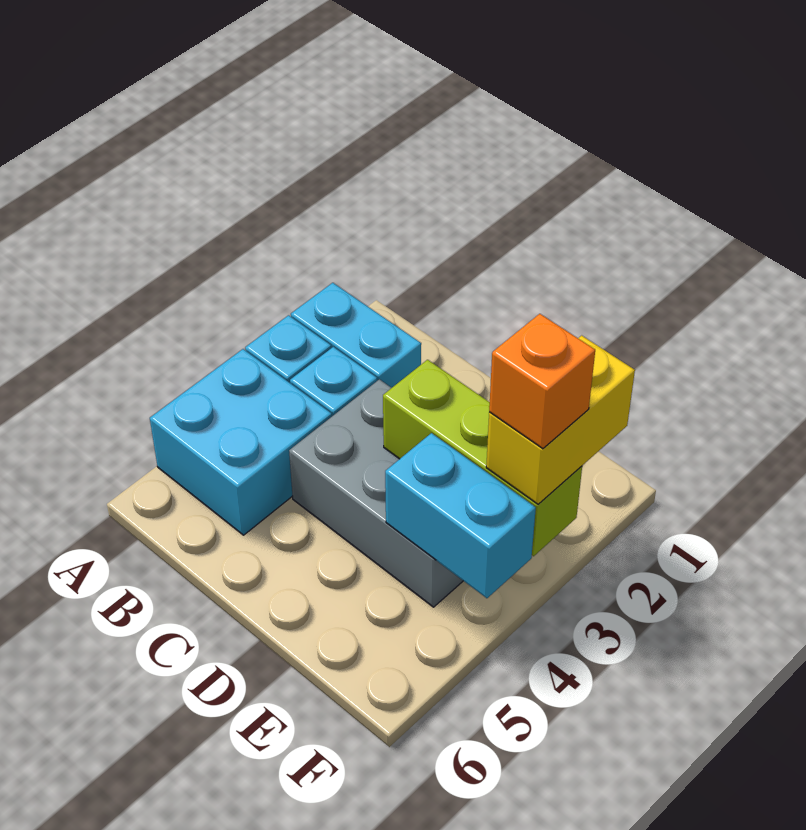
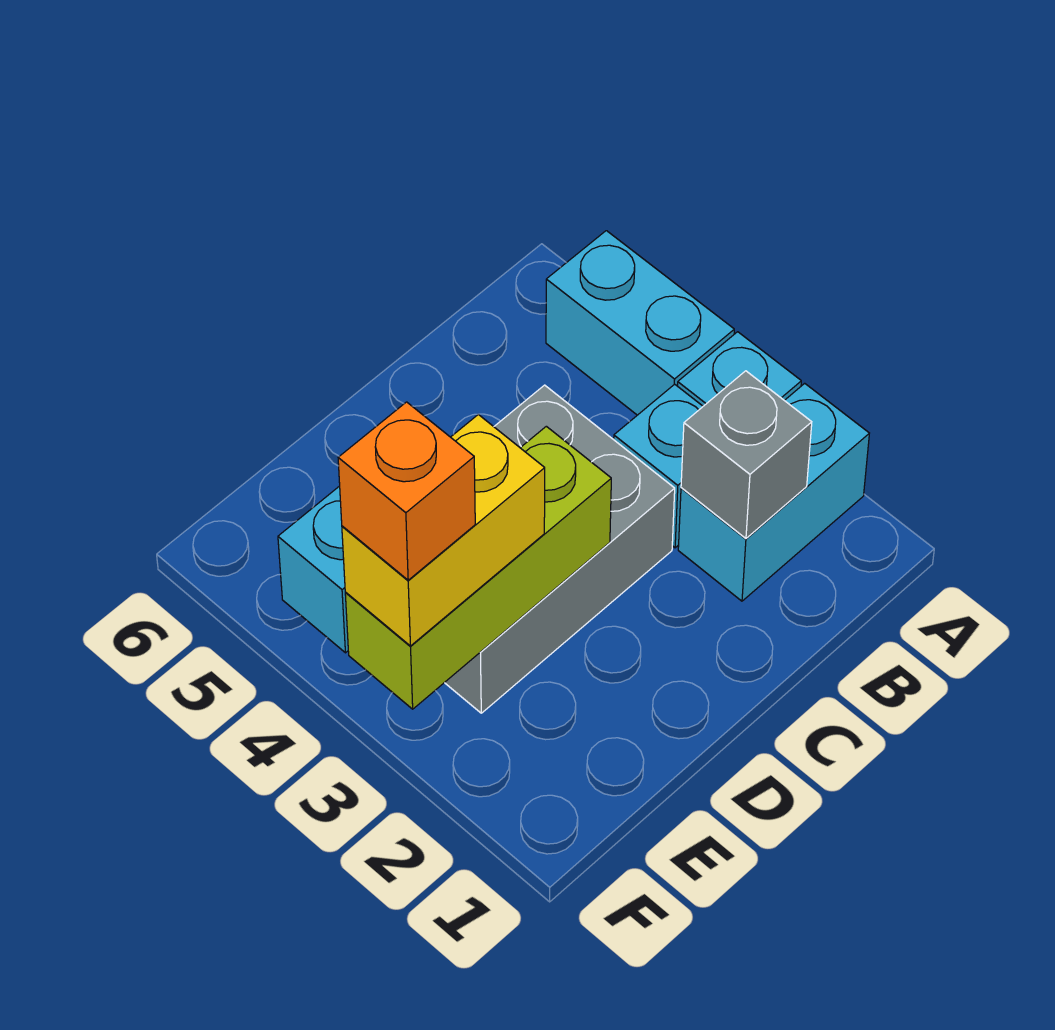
cyan 2x2 brick [150,349,332,535] -> cyan 1x2 brick [546,231,734,415]
none -> grey 1x1 brick [681,371,812,538]
yellow 1x2 brick [486,335,635,504] -> yellow 1x2 brick turned to [342,414,545,646]

